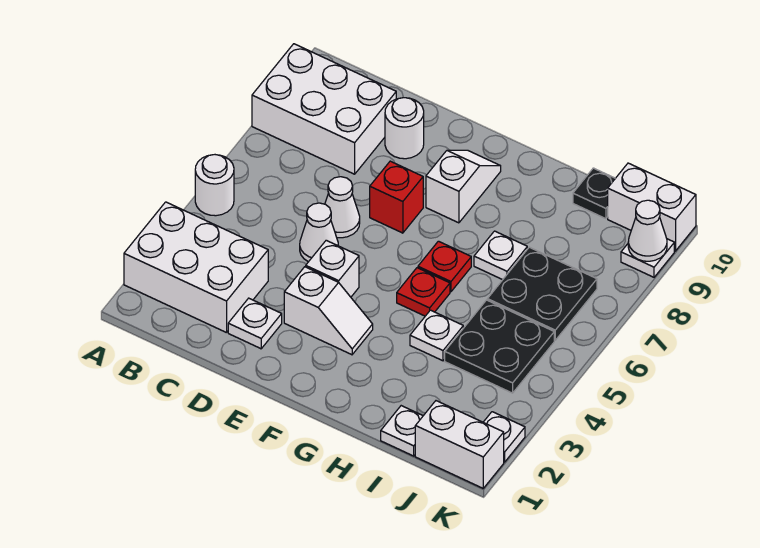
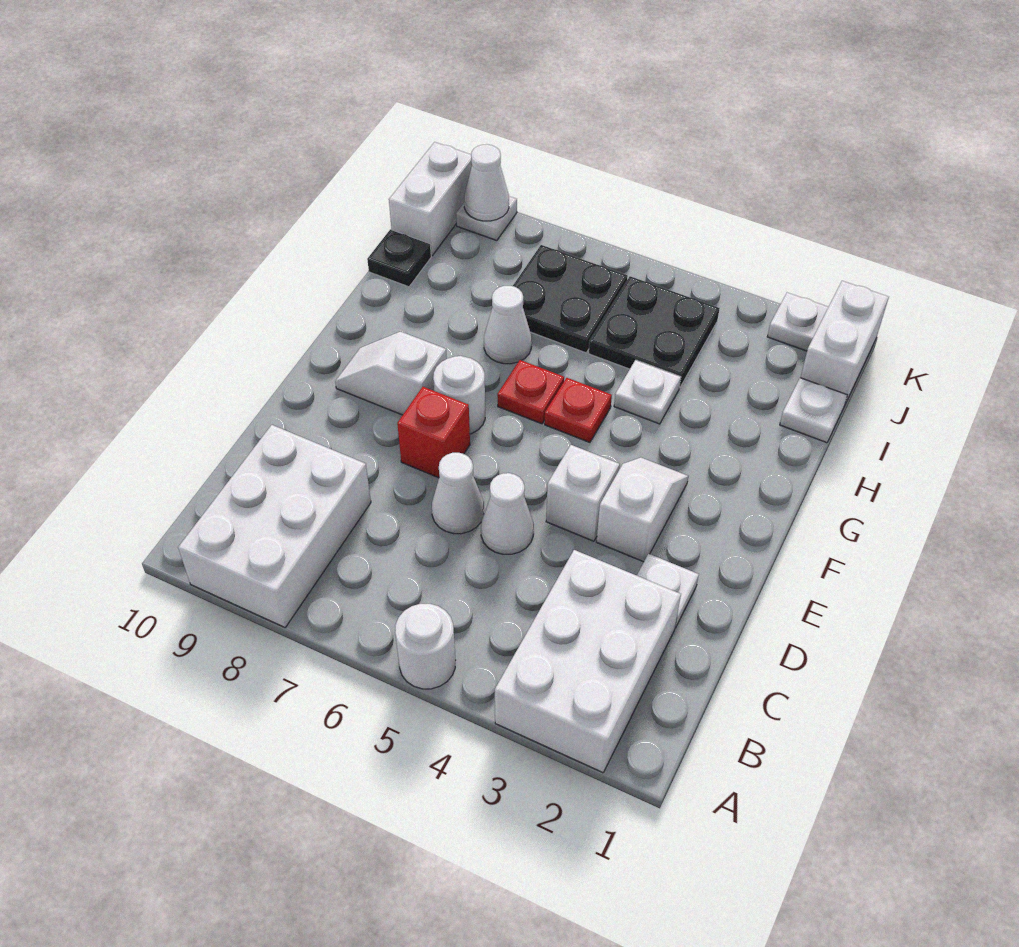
white 1x1 round brick [385,98,424,159] -> white 1x1 round brick moved to [433,356,485,434]
white 1x1 plate [474,231,527,280] -> white 1x1 cone [484,286,532,364]

